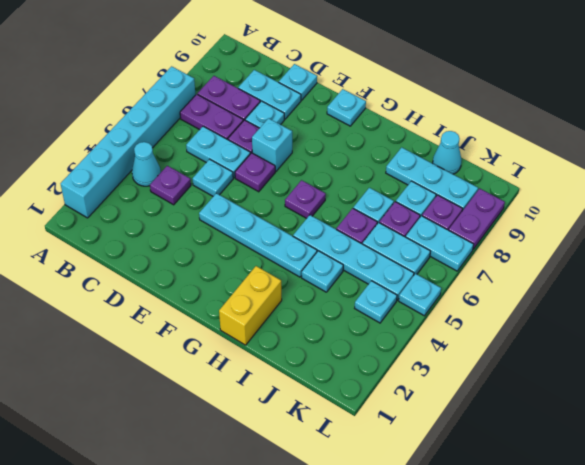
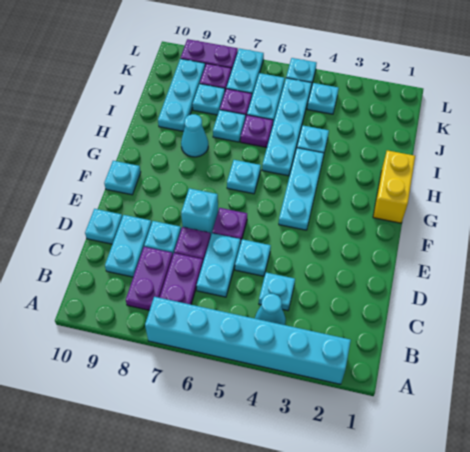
purple 1x1 plate [150,166,191,205] -> cyan 1x1 plate [259,273,295,311]
cyan 1x4 plate [199,193,317,277] -> cyan 1x3 plate [279,148,324,230]
purple 1x1 plate [285,180,326,218] -> cyan 1x1 plate [227,160,261,194]
yellow 1x2 brick [219,266,282,345] -> yellow 1x2 brick turned to [373,150,415,223]
cyan 1x1 cone [433,131,461,174] -> cyan 1x1 cone moved to [181,114,208,157]

